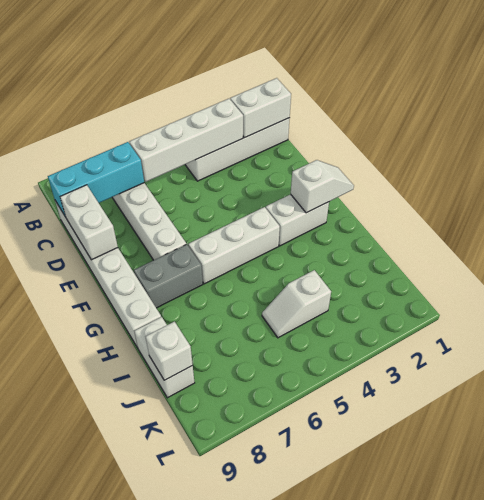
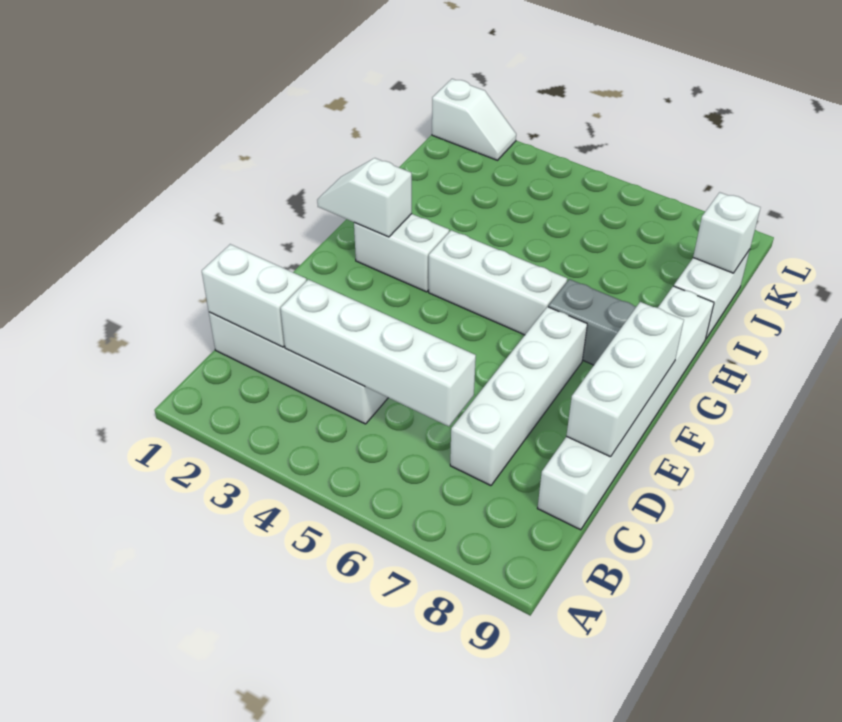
cyan 1x3 brick [48,142,144,217] -> none
white 1x2 brick [60,185,118,260] -> white 1x3 brick [566,302,684,457]
white 1x2 slope [262,270,331,338] -> white 1x2 slope moved to [432,79,516,160]

